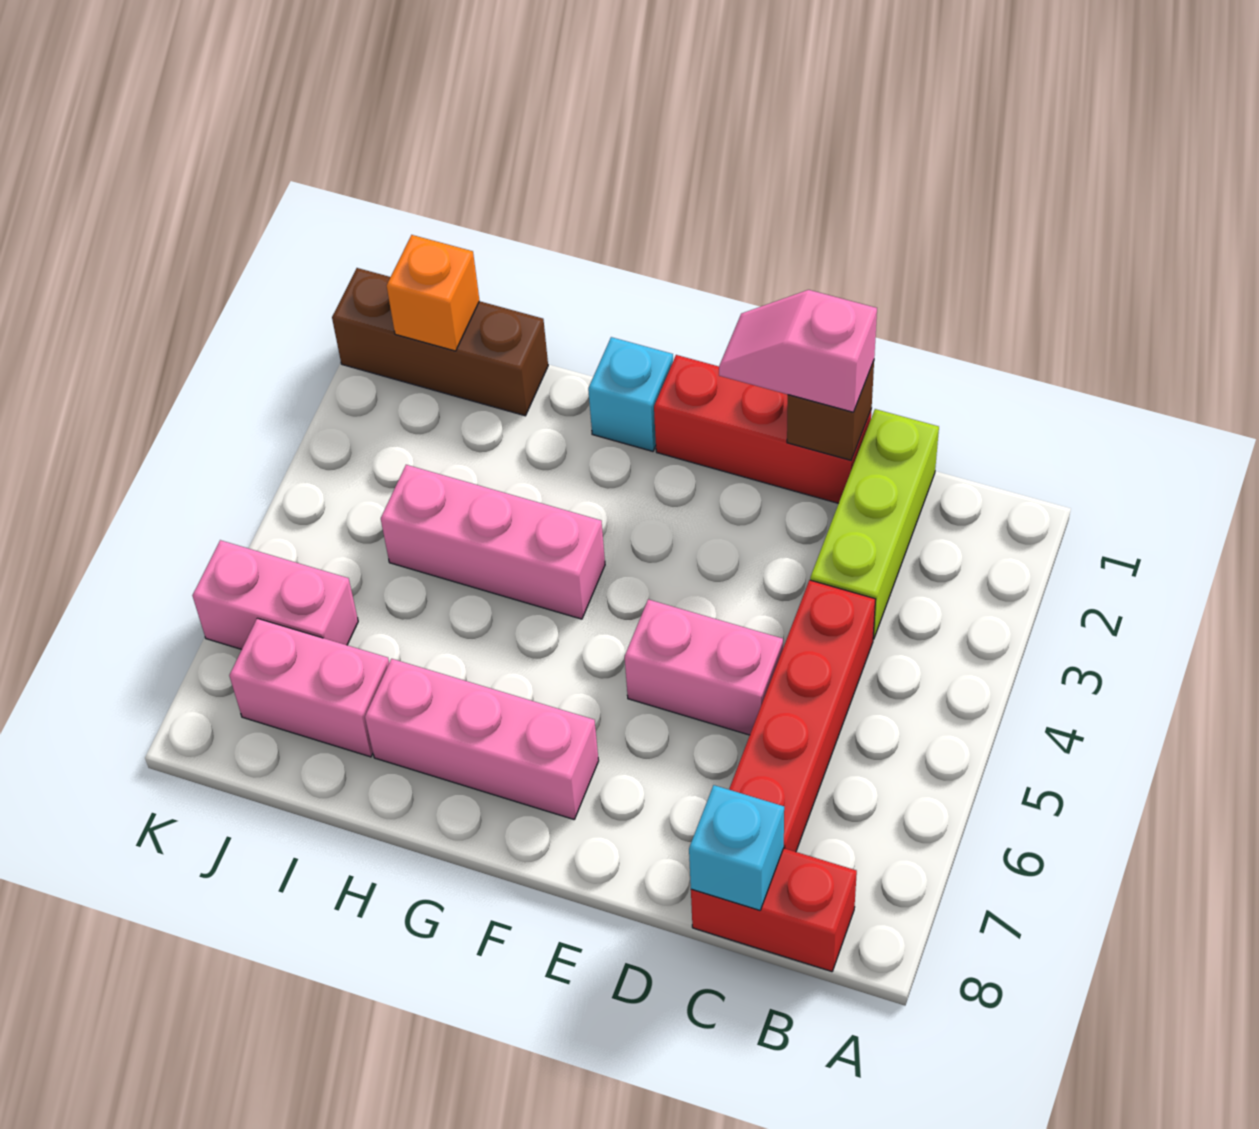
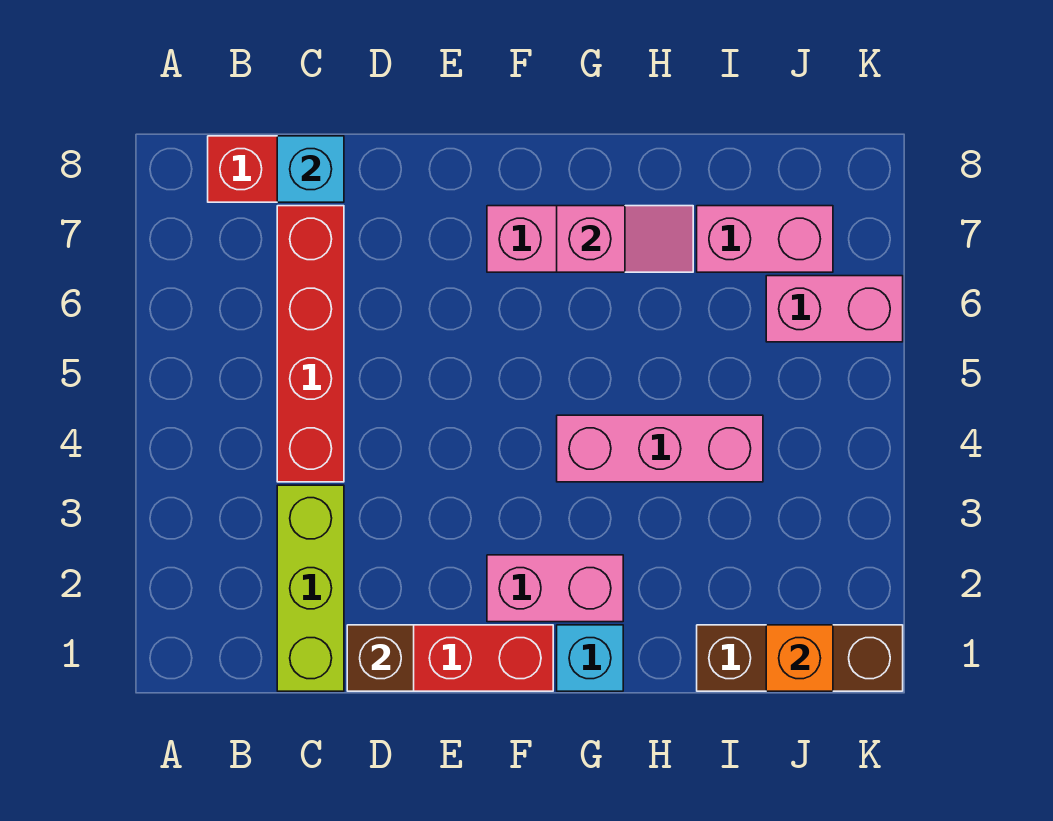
pink 1x2 slope [719,290,877,412] -> pink 1x2 slope moved to [557,206,693,272]
pink 1x2 brick [625,599,783,735] -> pink 1x2 brick moved to [487,555,623,622]

